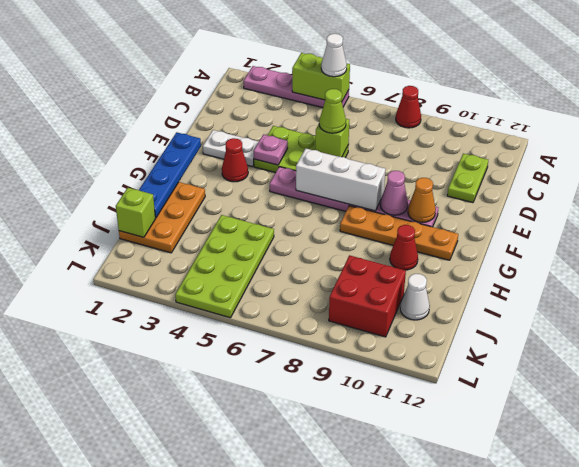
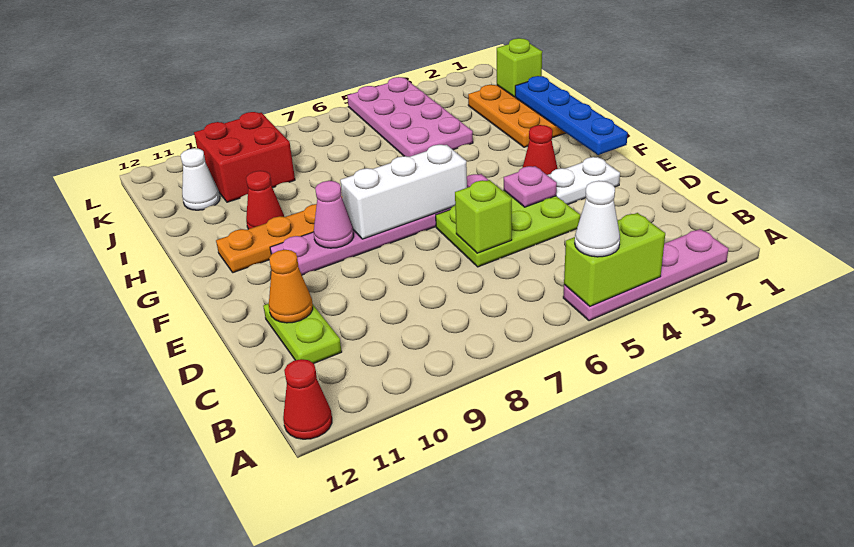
red 1x1 cone [396,86,421,128] -> red 1x1 cone moved to [283,359,332,439]
lime 1x1 cone [319,89,346,133] -> none
orange 1x1 cone [408,178,436,222] -> orange 1x1 cone moved to [269,250,313,323]
lime 2x4 plate [175,215,274,318] -> pink 2x4 plate [347,77,473,157]

